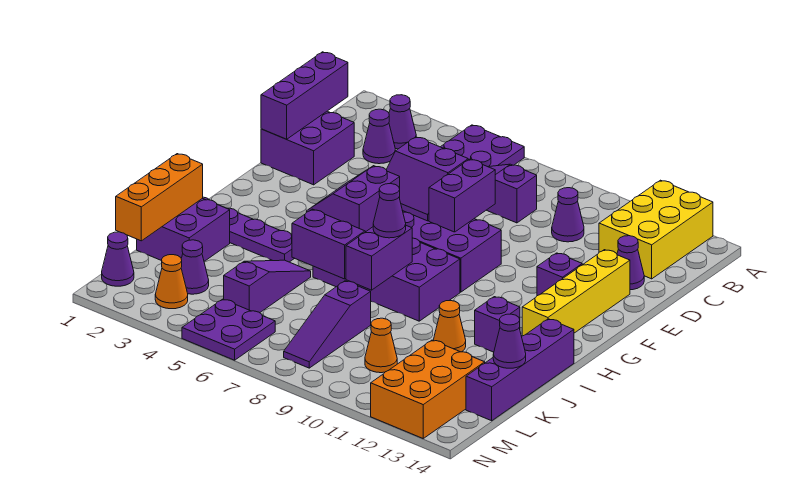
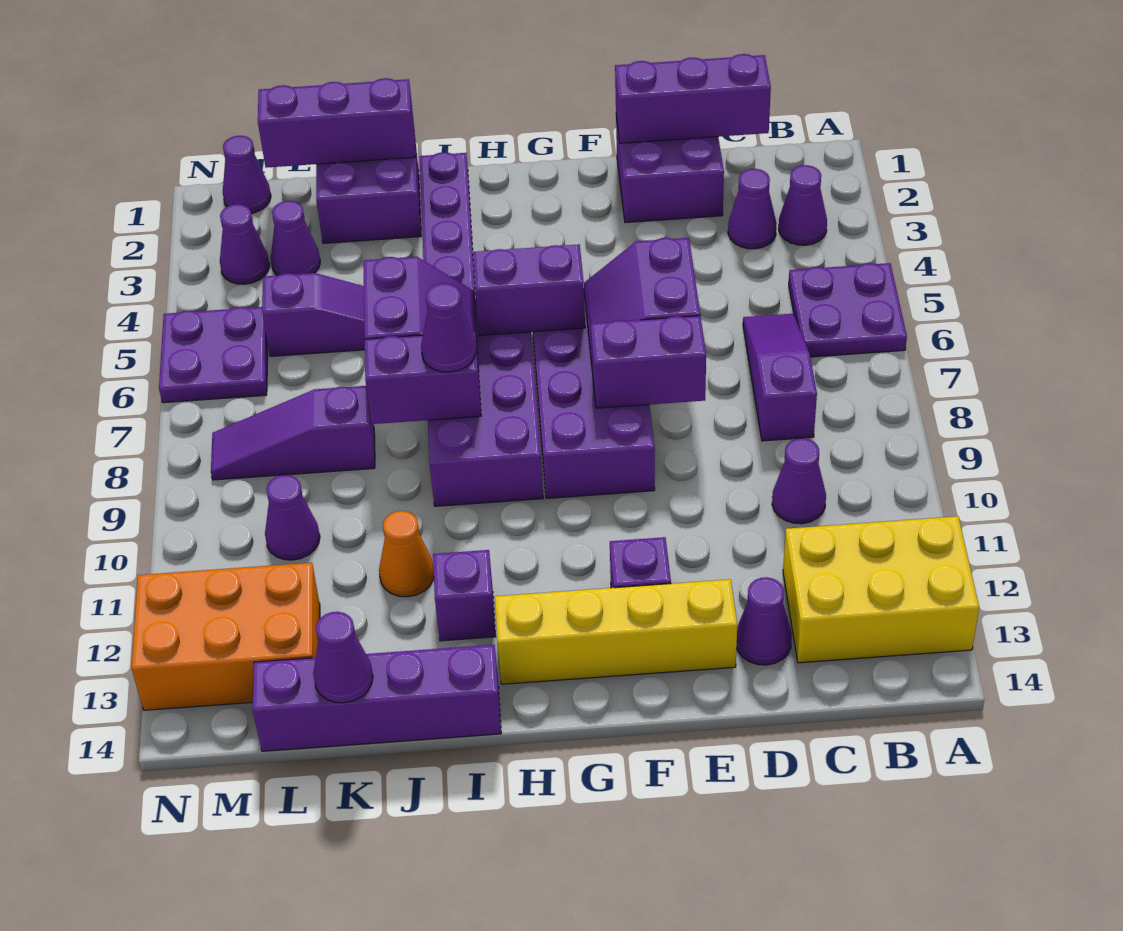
orange 1x3 brick [116,154,203,241] -> purple 1x3 brick [258,78,415,168]
orange 1x1 cone [365,318,397,373] -> purple 1x1 cone [265,475,320,560]
orange 1x1 cone [155,255,188,309] -> purple 1x1 cone [220,204,269,284]

